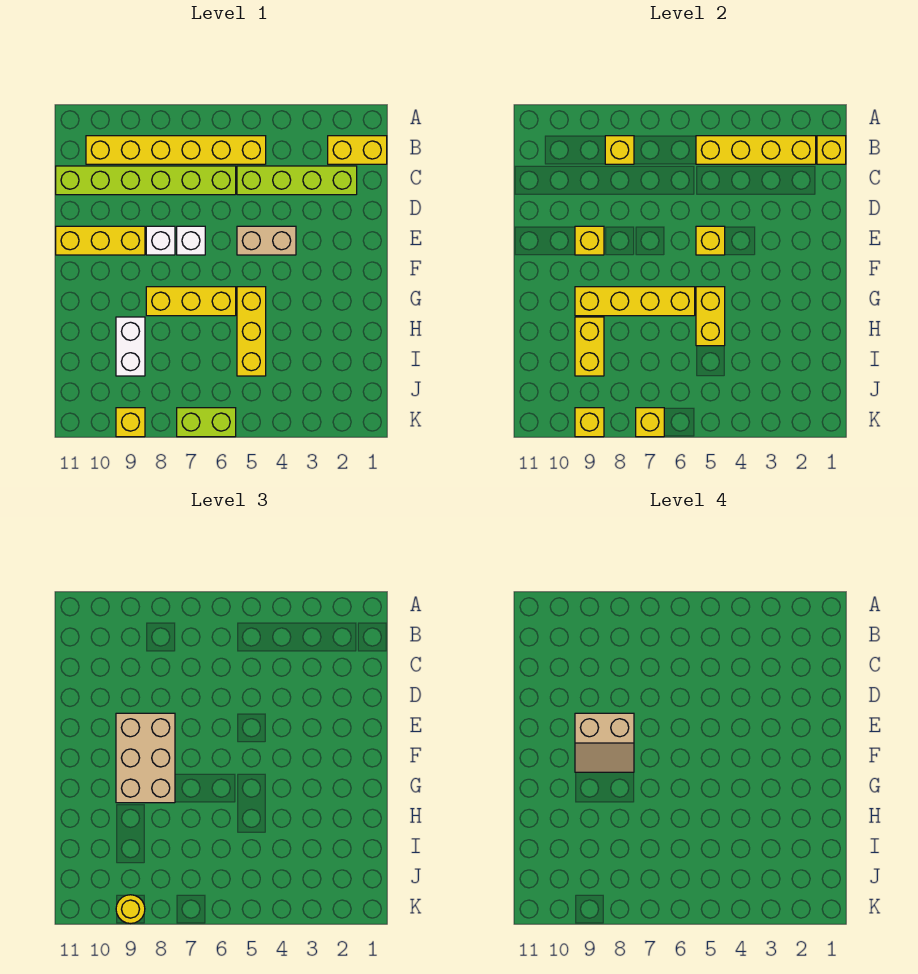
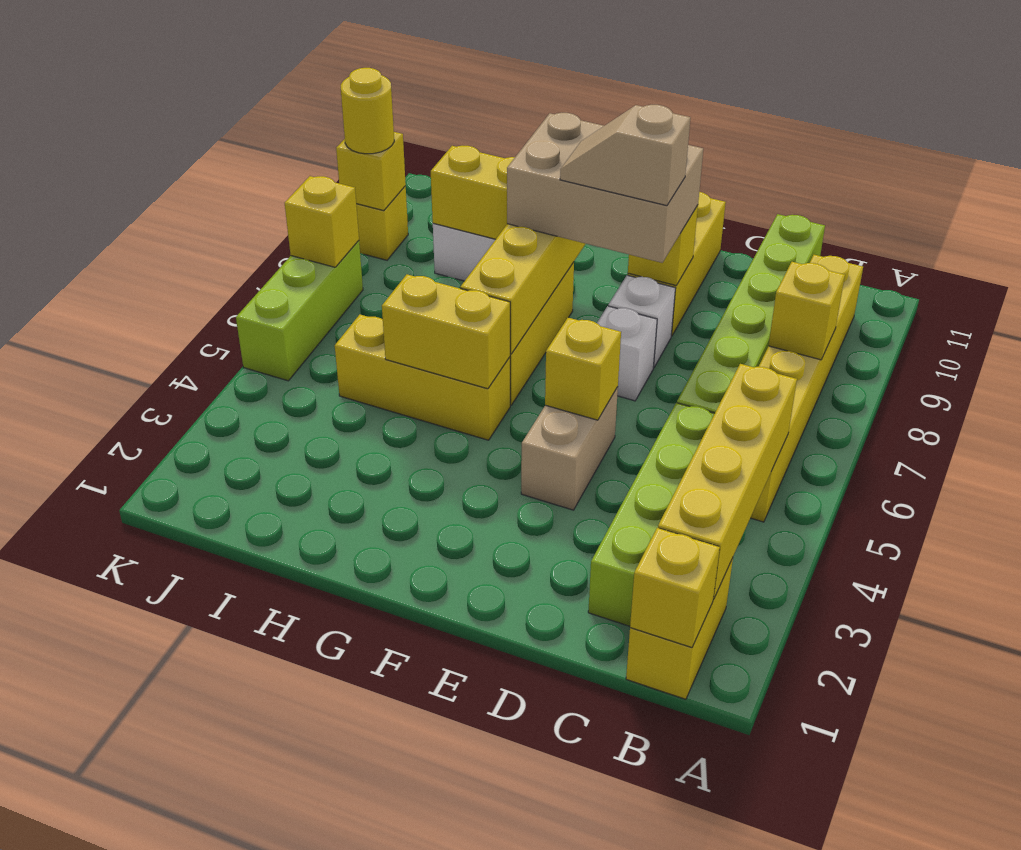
tan 2x2 slope [575,713,634,772] -> tan 1x2 slope [560,105,690,206]
lime 1x2 brick [177,408,236,437] -> lime 1x3 brick [236,241,363,381]

